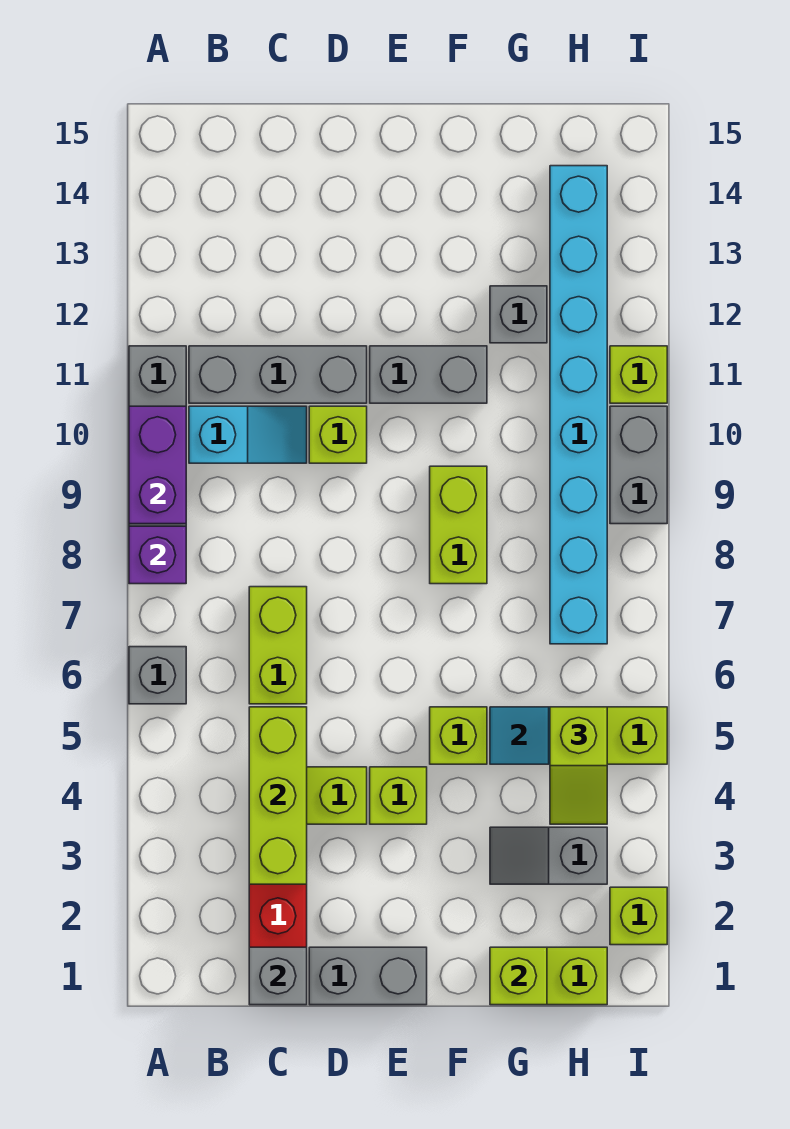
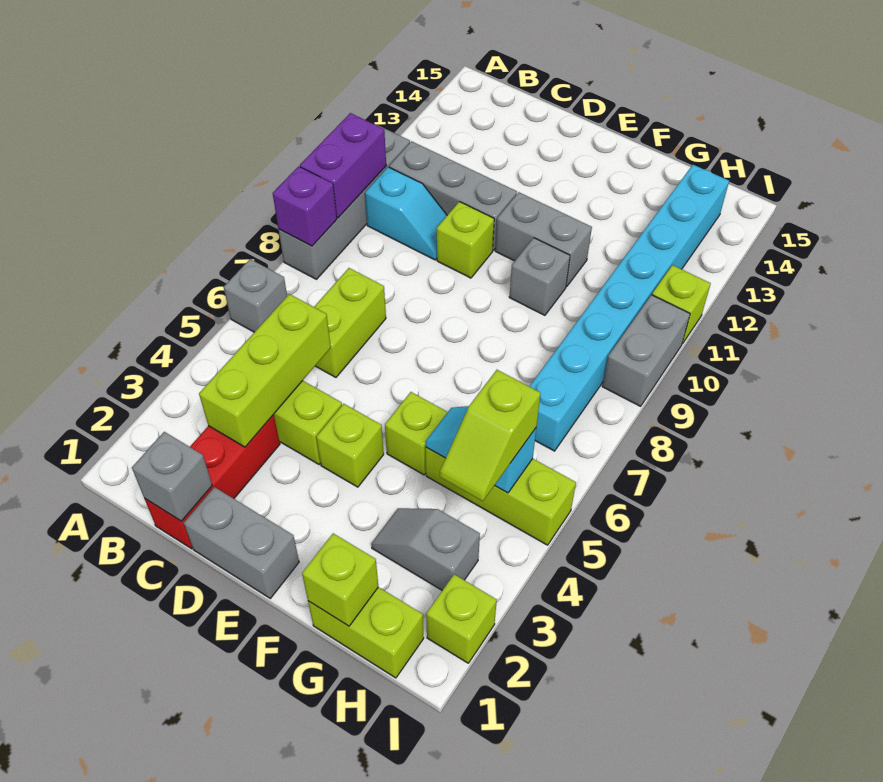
lime 1x2 brick [430,466,487,584] -> none
grey 1x1 brick [490,286,547,343] -> grey 1x1 brick moved to [509,238,570,315]

